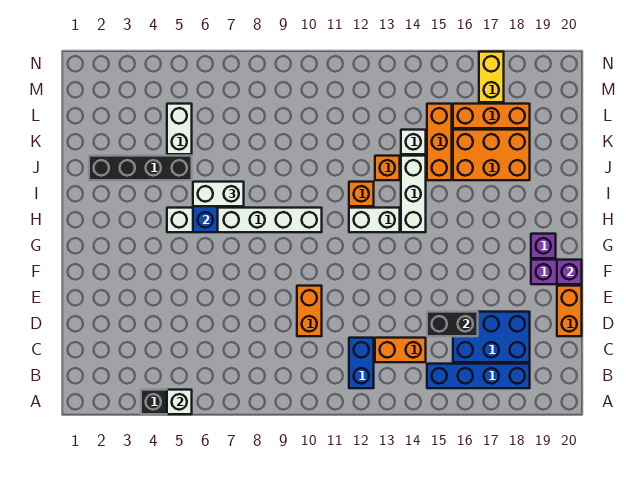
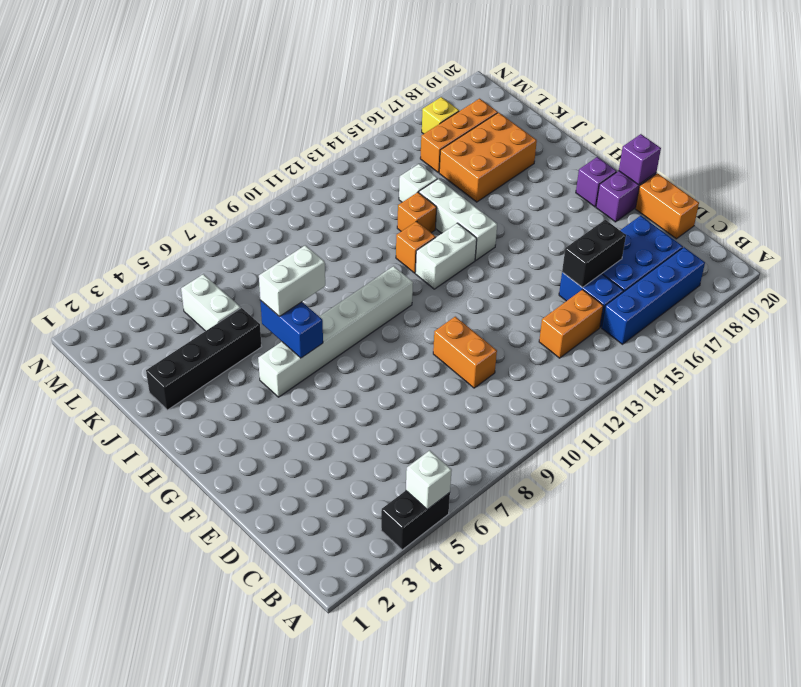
blue 1x2 brick [349,338,374,388] -> blue 1x2 brick moved to [559,272,624,327]
orange 1x3 brick [427,104,452,180] -> none
yellow 1x2 brick [479,52,504,102] -> yellow 1x1 brick [422,97,459,134]

